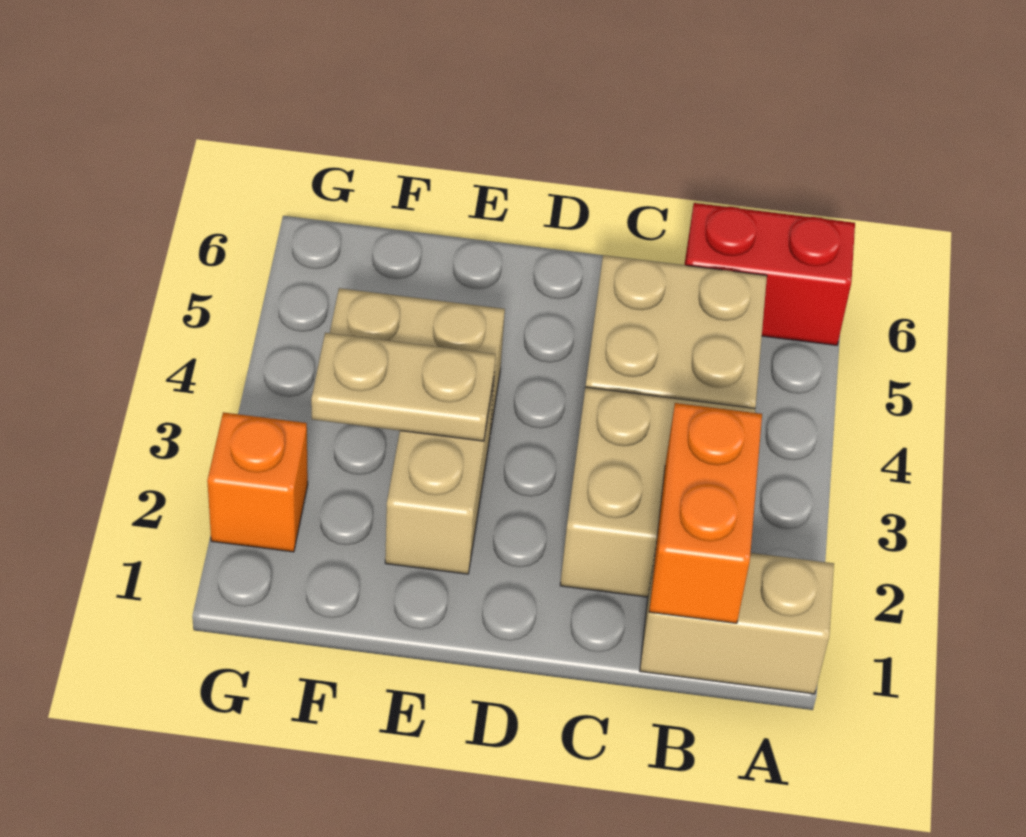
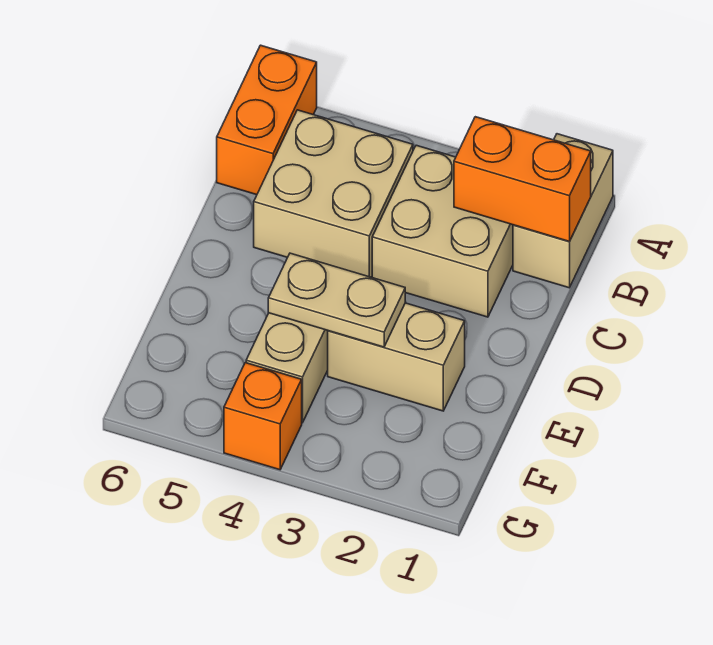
red 1x2 brick [684,203,855,345] -> orange 1x2 brick [217,45,317,195]
tan 1x2 plate [311,333,496,441] -> tan 1x2 plate turned to [268,253,405,347]
orange 1x1 brick [207,412,308,552] -> orange 1x1 brick moved to [224,363,302,470]

